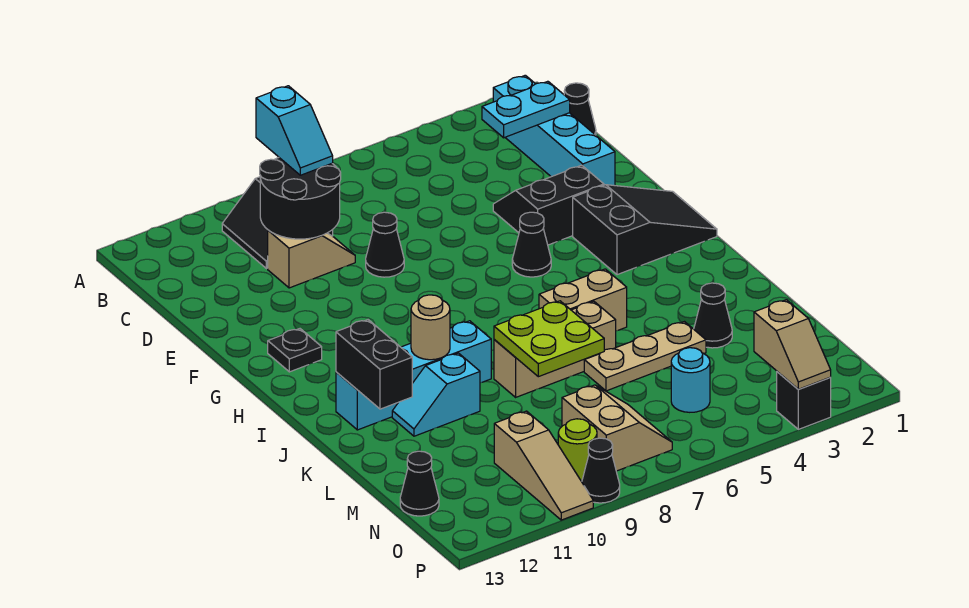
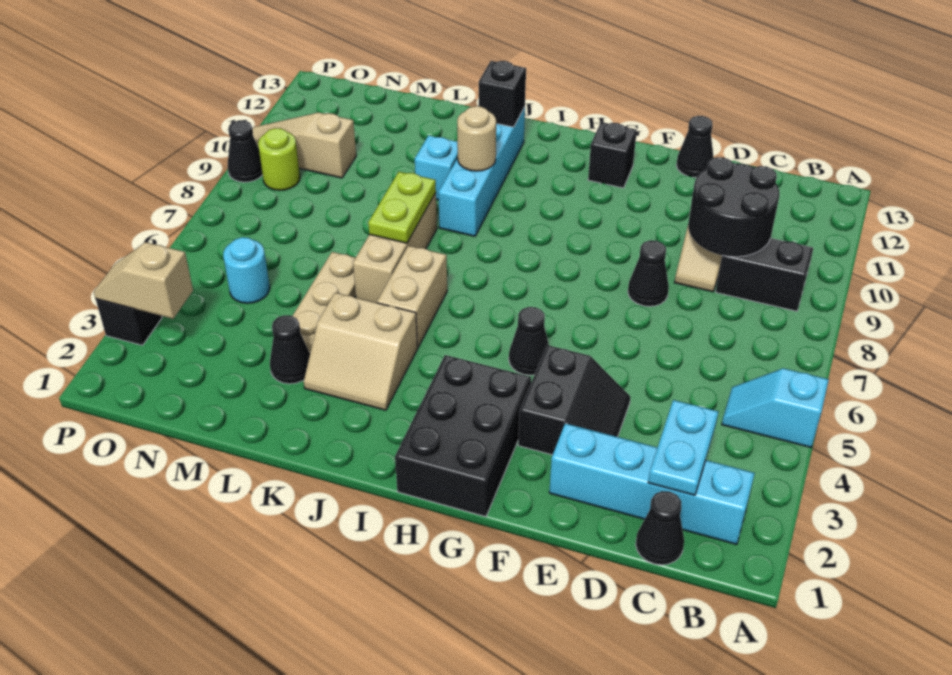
cyan 1x2 slope [256,86,333,175] -> cyan 1x2 slope moved to [722,368,829,447]
black 2x3 slope [573,185,717,275] -> black 2x3 brick [395,355,531,517]
black 1x1 plate [268,329,322,372] -> black 1x1 brick [588,122,637,188]
black 1x2 brick [336,320,412,409] -> black 1x1 brick [479,61,526,127]
lime 2x2 plate [494,301,604,377] -> lime 1x2 plate [368,172,436,243]
tan 2x2 slope [562,385,672,471] -> tan 2x2 slope moved to [304,293,418,410]
black 1x1 cone [400,451,439,516] -> black 1x1 cone moved to [676,116,713,178]

